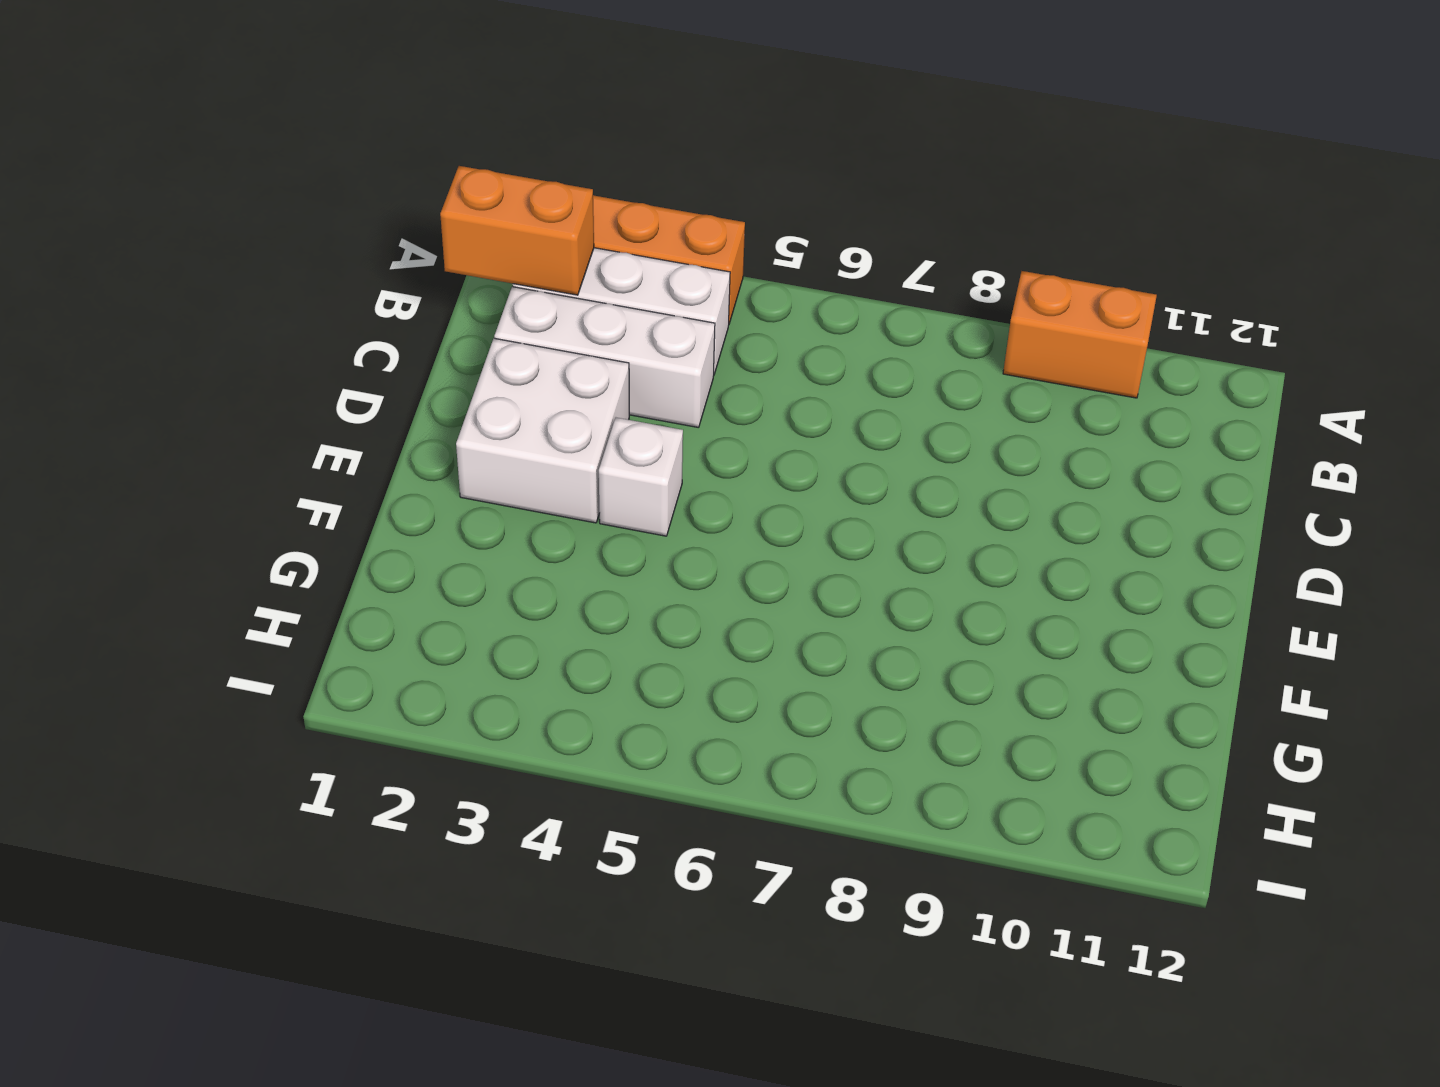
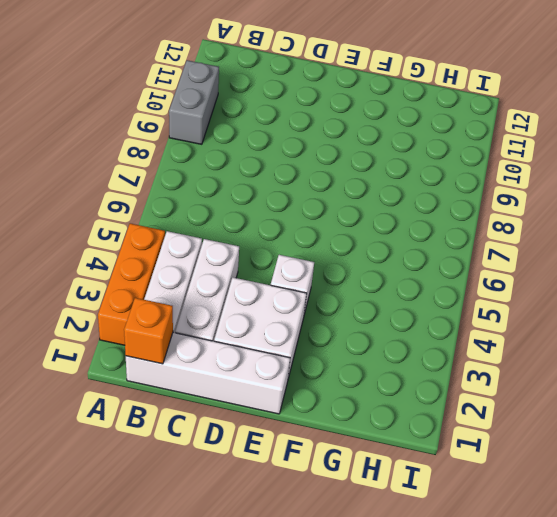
orange 1x2 brick [1003,271,1157,398] -> grey 1x2 brick [169,60,219,144]
none -> white 1x4 brick [126,333,290,414]
orange 1x2 brick [440,166,594,295] -> orange 1x1 brick [124,298,173,364]

